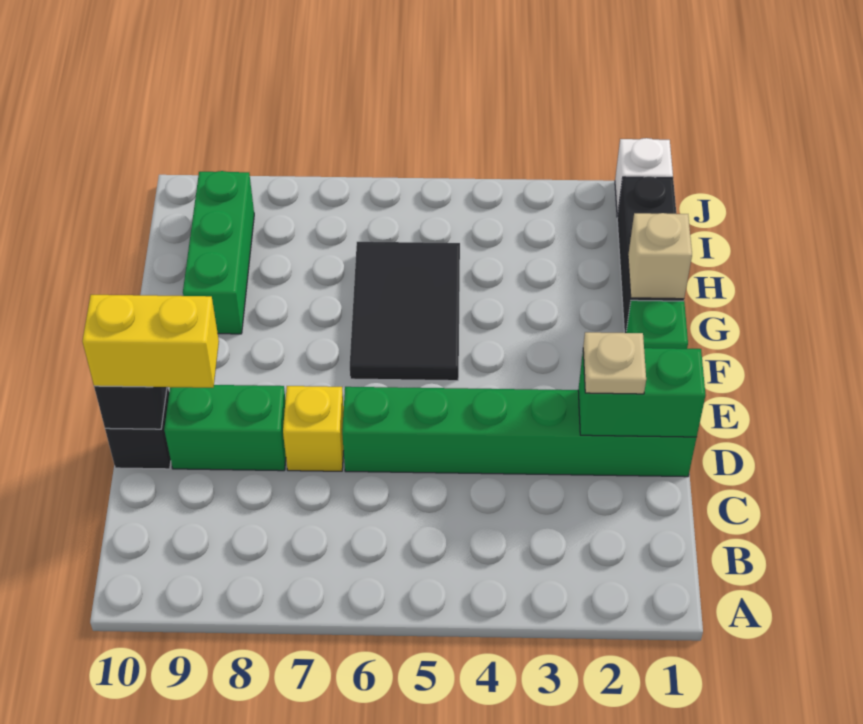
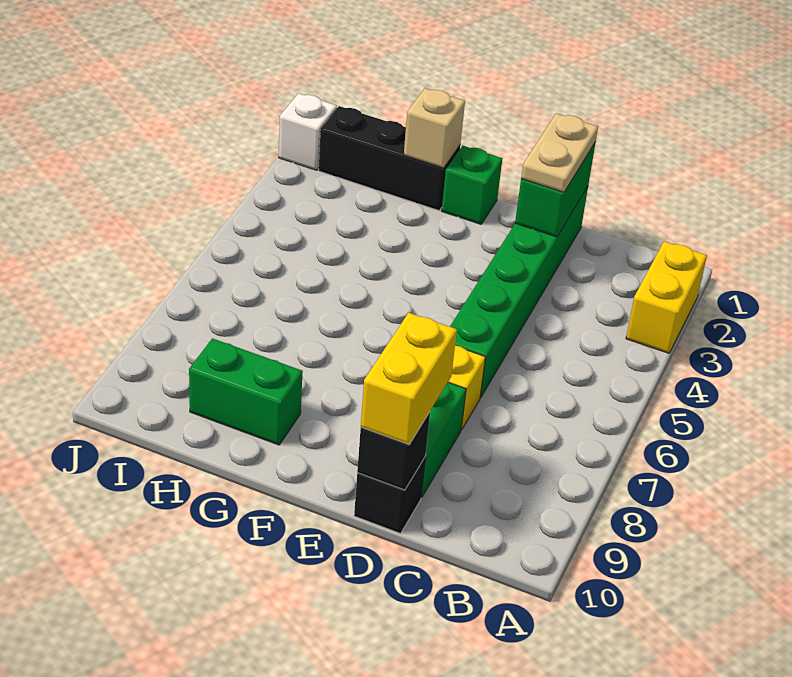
none -> yellow 1x2 brick [626,241,707,353]
tan 1x1 plate [583,332,646,394] -> tan 1x2 plate [521,113,598,192]
black 2x3 tile [350,242,460,381] -> none
green 1x3 brick [183,171,254,334] -> green 1x2 brick [189,338,303,445]

